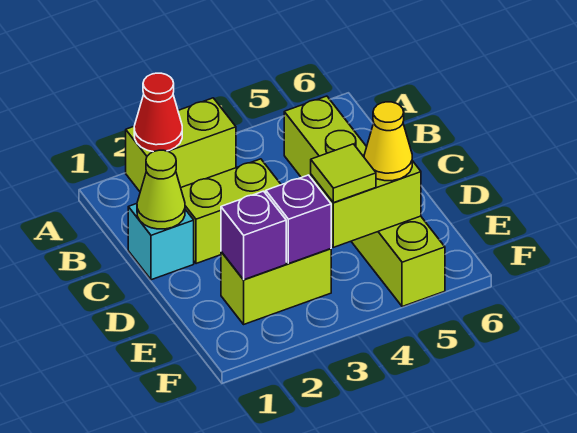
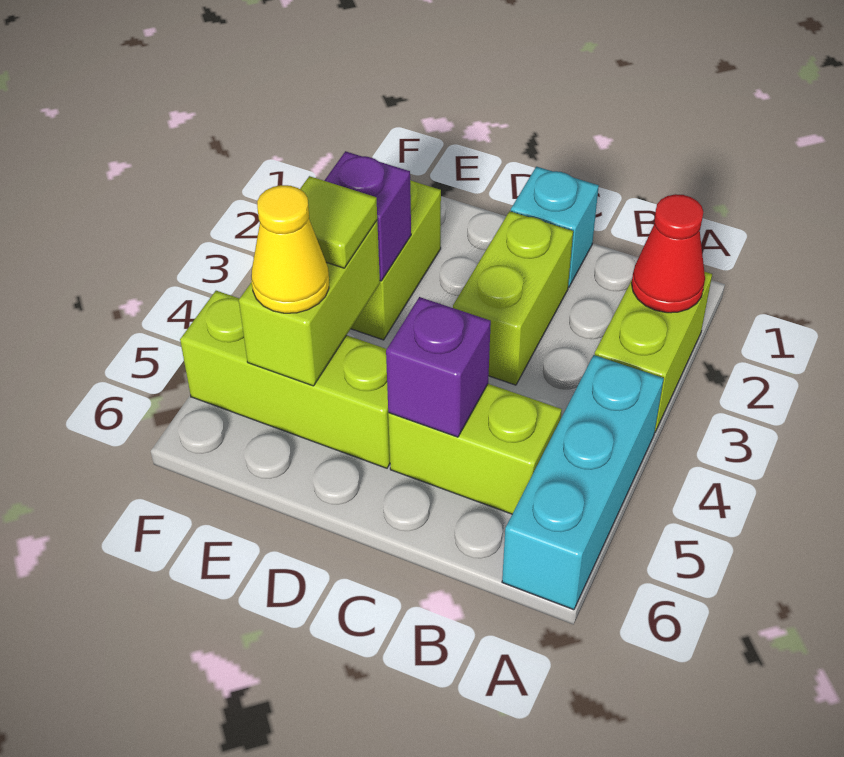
none -> cyan 1x3 brick [502,355,664,610]
lime 1x1 cone [137,150,185,229] -> none
purple 1x1 brick [221,191,286,280] -> purple 1x1 brick moved to [386,297,491,437]

